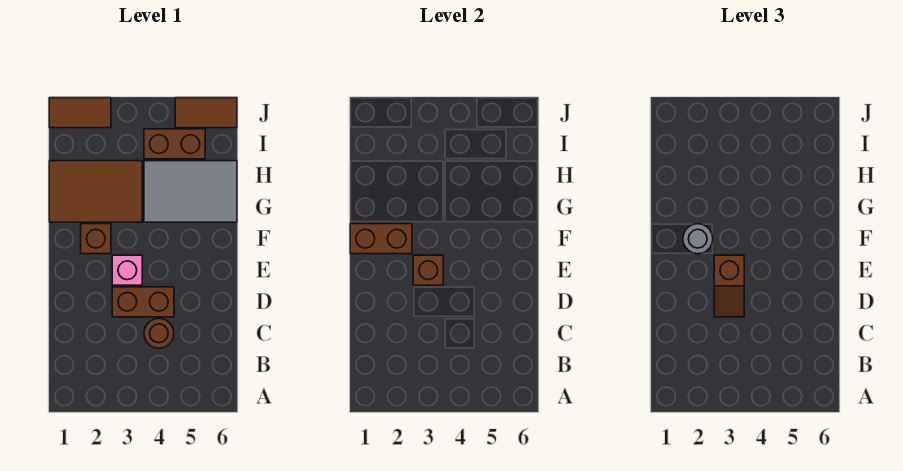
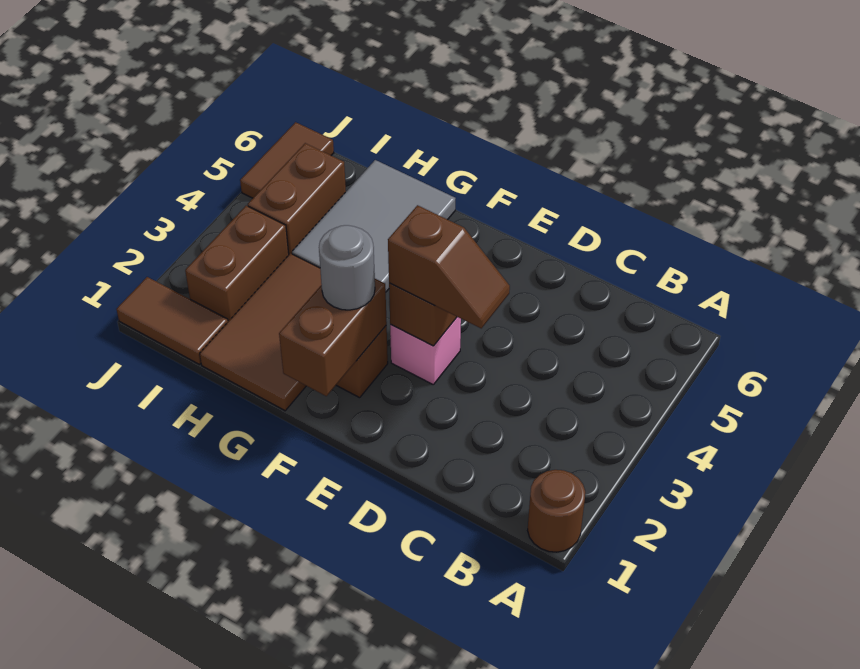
brown 1x1 round brick [144,318,174,348] -> brown 1x1 round brick moved to [528,470,585,552]
brown 1x2 brick [112,287,174,317] -> brown 1x2 brick moved to [185,206,289,321]
brown 1x2 tile [49,98,111,128] -> brown 1x2 tile turned to [116,277,228,364]

